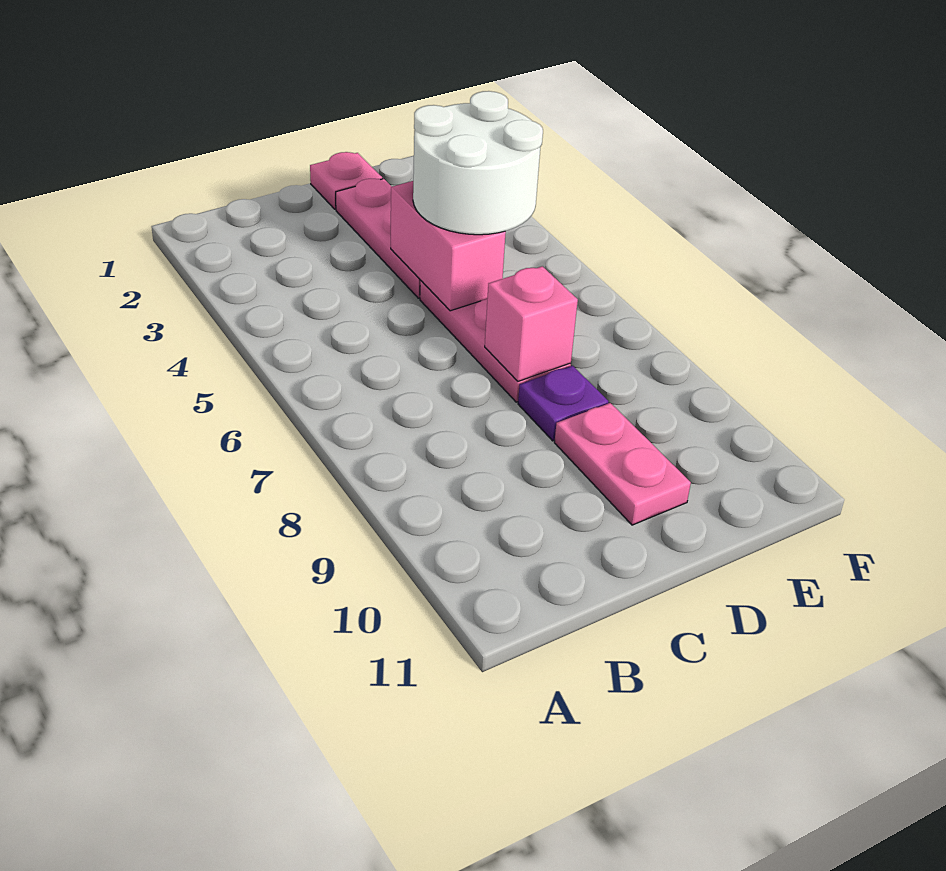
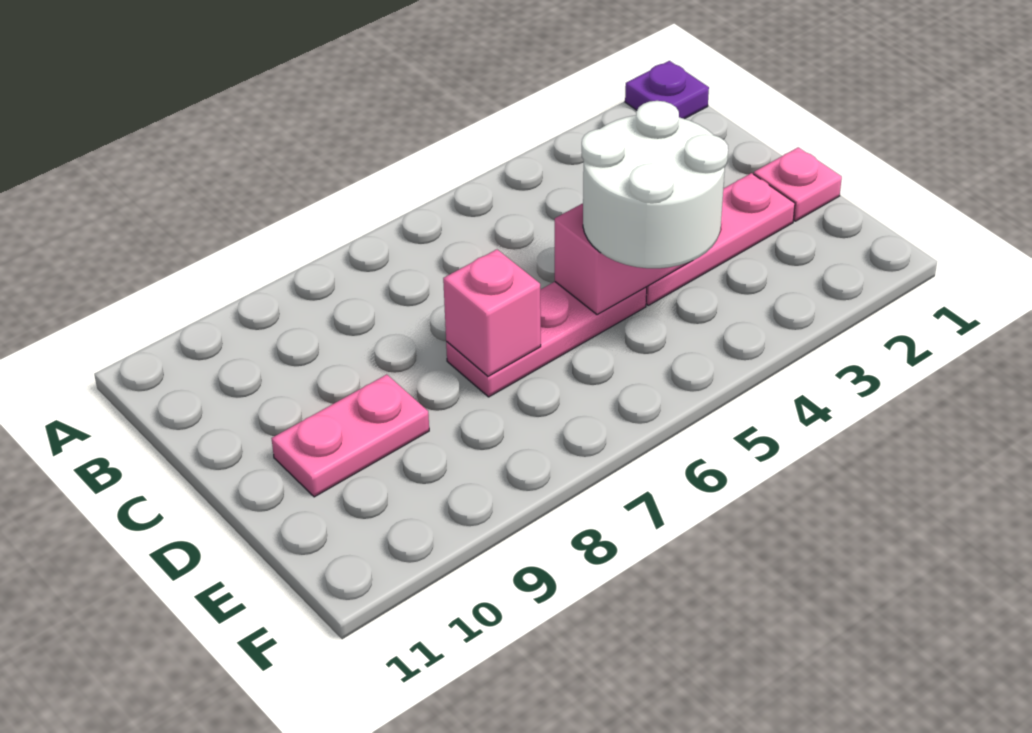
purple 1x1 plate [518,366,609,441] -> purple 1x1 plate moved to [625,61,709,119]

